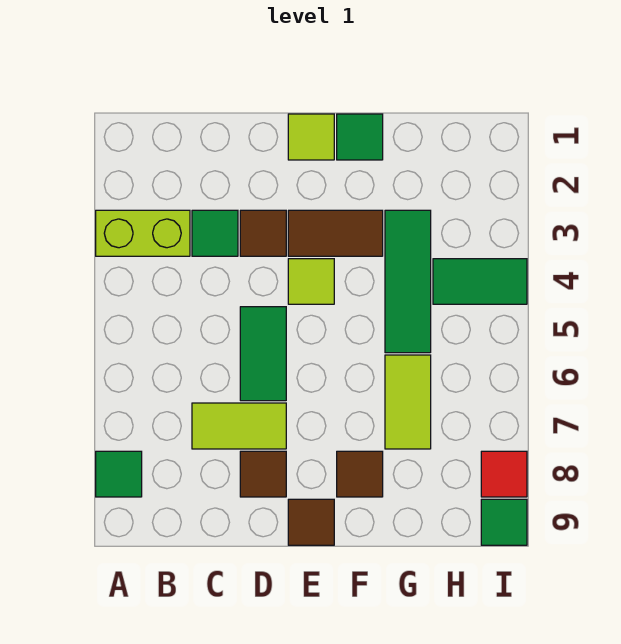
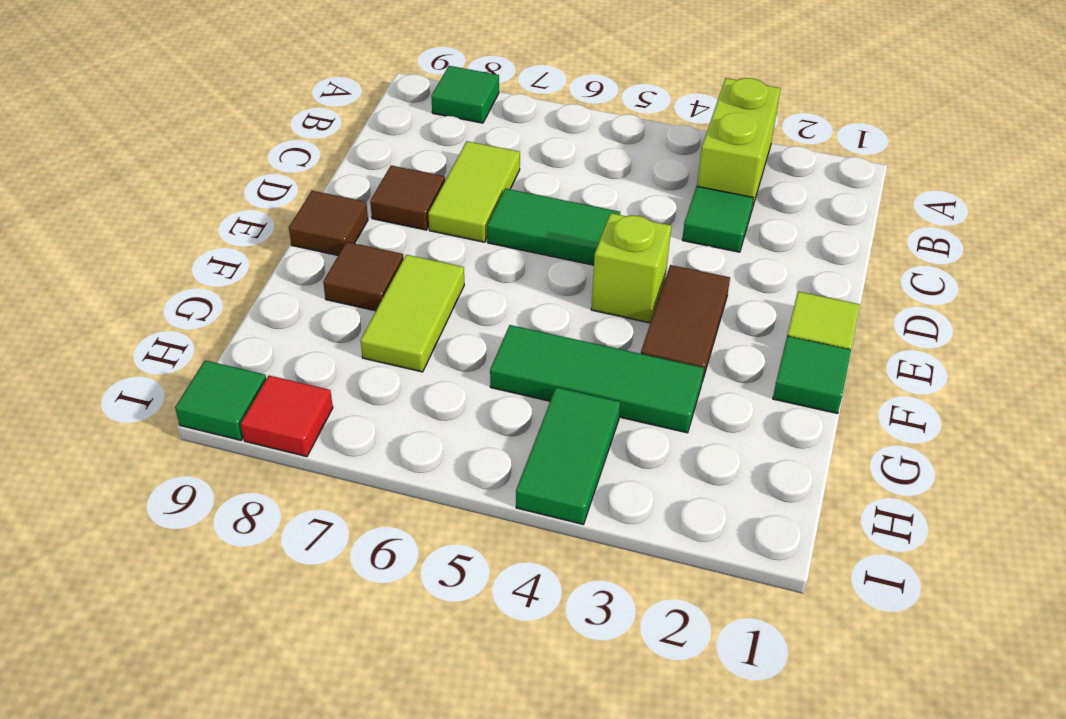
brown 1x1 tile [240,210,286,256] -> none
lime 1x1 tile [288,259,334,304] -> lime 1x1 brick [591,213,671,323]
lime 1x2 tile [385,355,431,449] -> lime 1x2 tile turned to [361,255,464,372]

